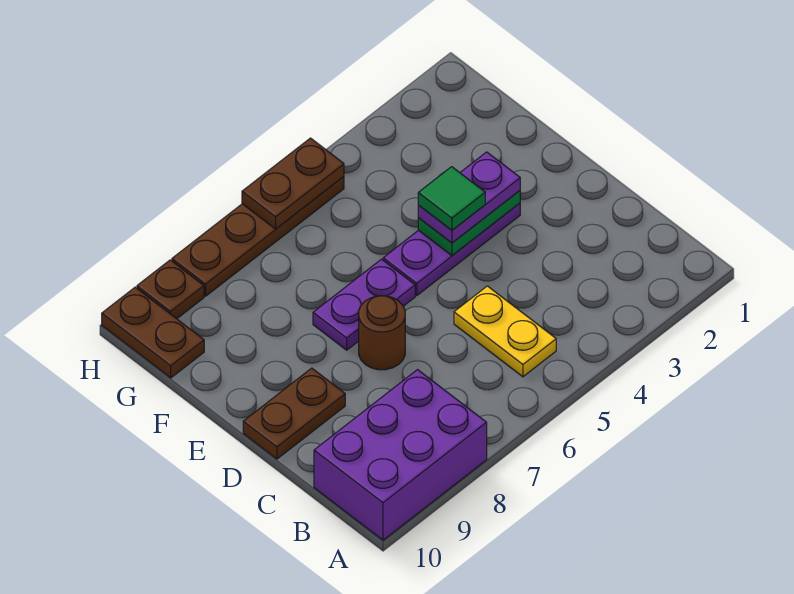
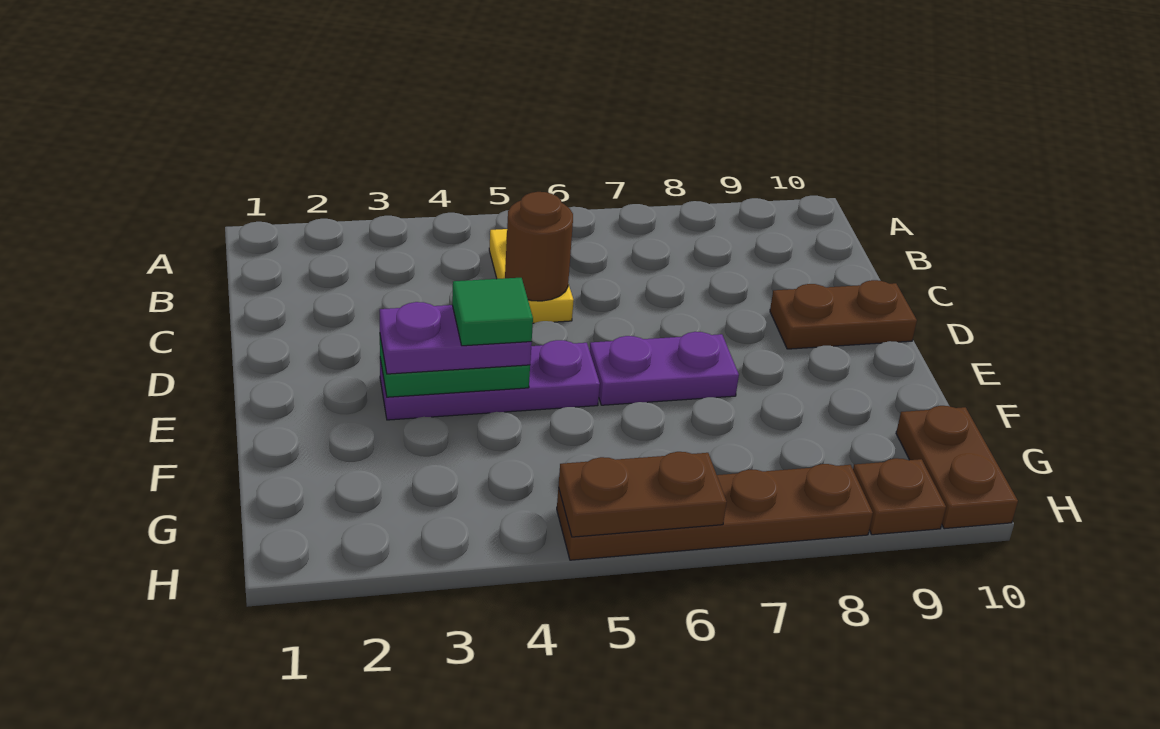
purple 2x3 brick [314,370,487,540] -> none
brown 1x1 round brick [359,296,405,370] -> brown 1x1 round brick moved to [505,192,573,301]

